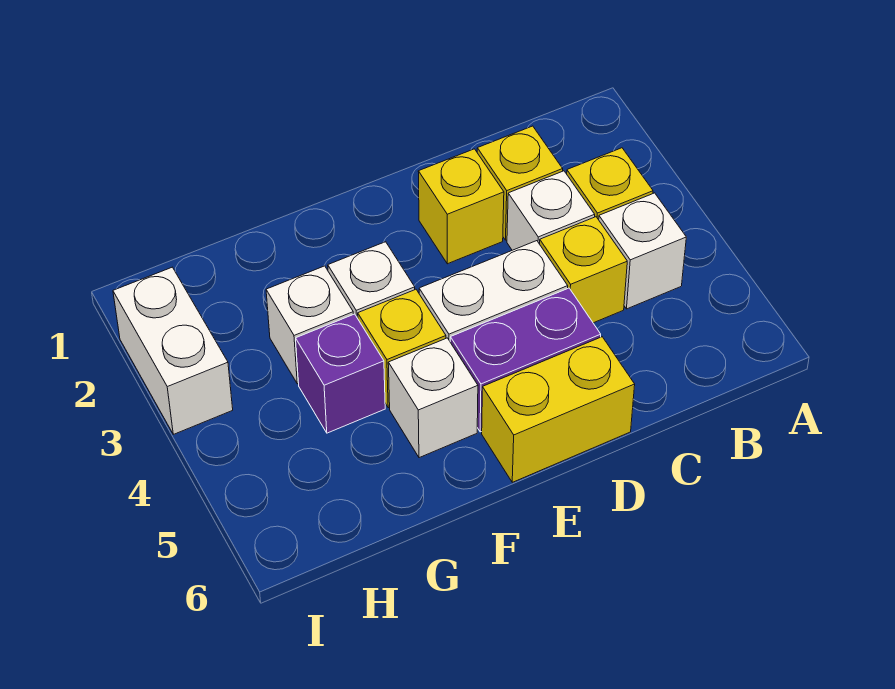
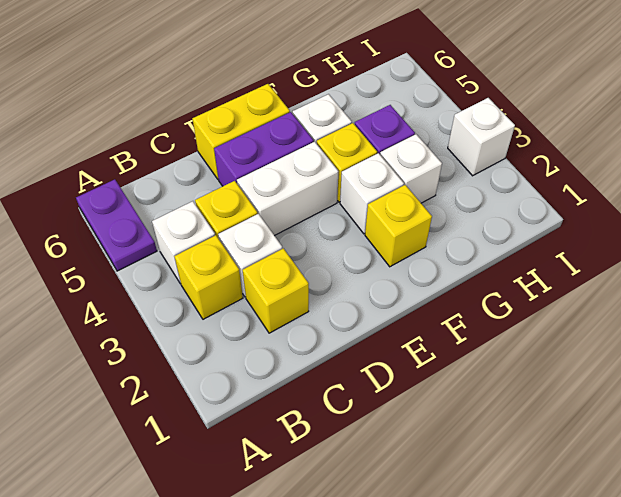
none -> purple 1x2 plate [76,179,157,271]
yellow 1x1 brick [418,149,504,264] -> yellow 1x1 brick moved to [365,185,432,267]
white 1x2 brick [113,267,233,434] -> white 1x1 brick [448,98,515,176]

